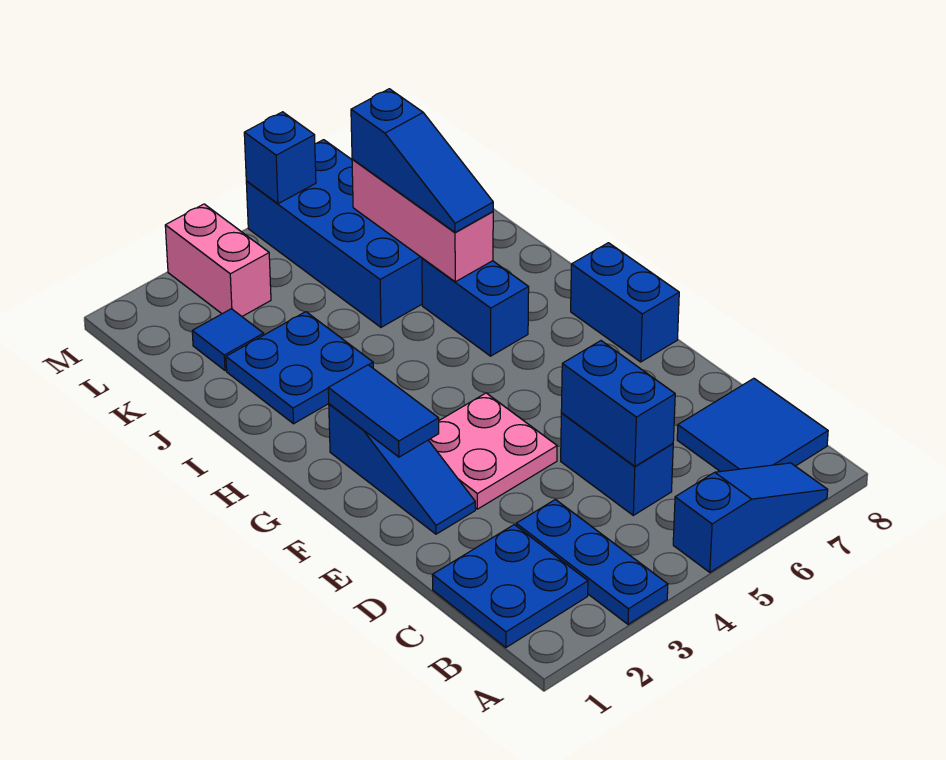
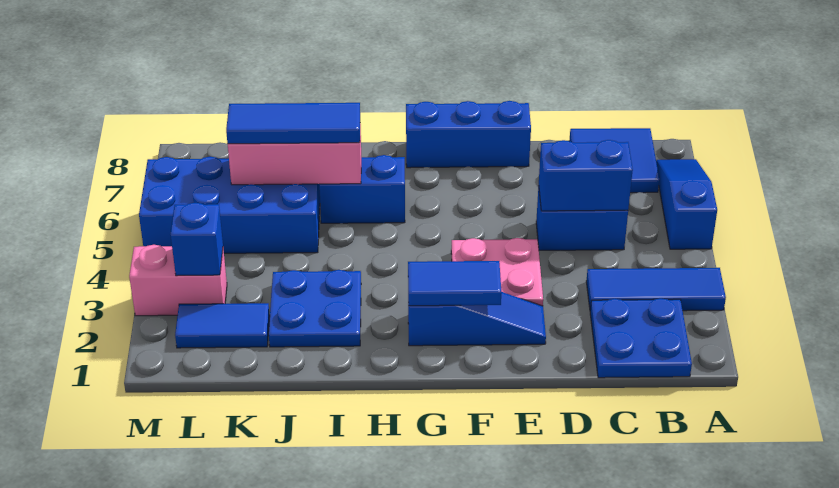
blue 1x3 plate [516,499,668,624] -> blue 1x3 tile [586,268,726,311]
blue 1x2 brick [571,243,679,362] -> blue 1x3 brick [406,101,531,168]
blue 1x3 slope [351,89,493,232] -> blue 1x3 tile [226,103,360,144]
blue 1x1 tile [192,309,264,371] -> blue 1x2 tile [175,303,270,348]
blue 1x1 brick [244,112,316,204] -> blue 1x1 brick moved to [171,203,223,276]

